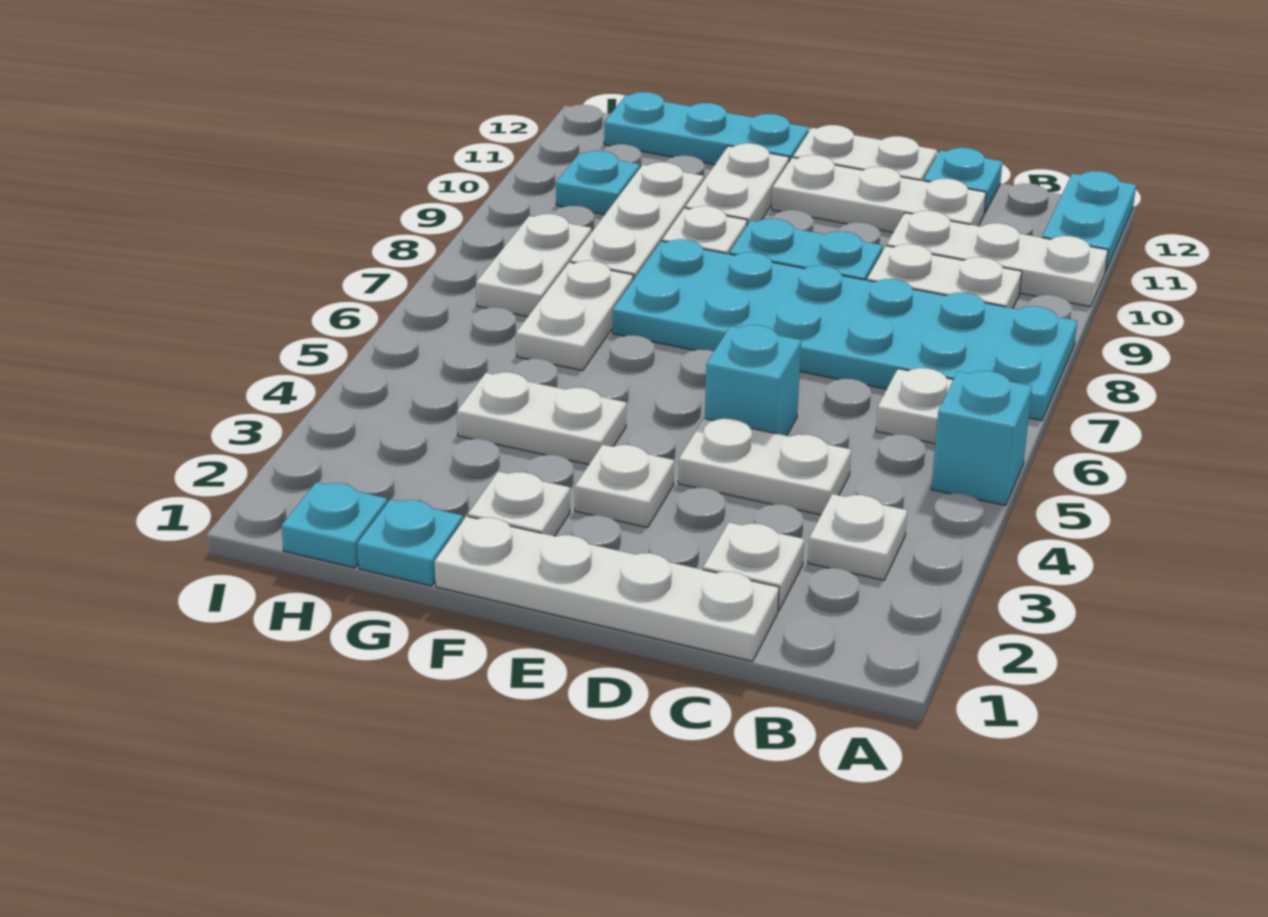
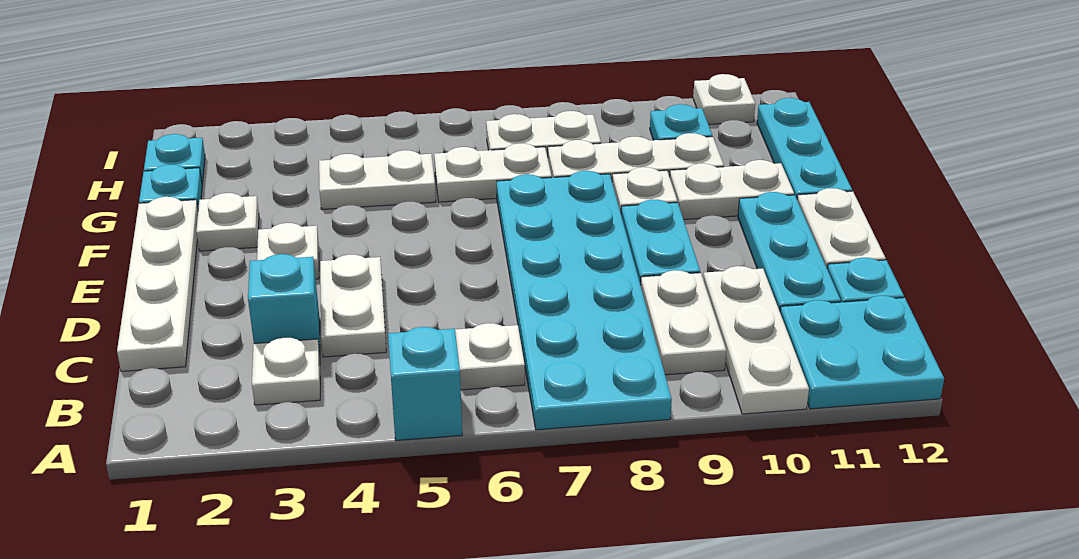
cyan 1x2 plate [1042,171,1136,272] -> cyan 2x2 plate [780,296,944,409]
white 1x1 plate [703,522,804,611] -> white 1x1 plate moved to [693,74,755,125]
white 1x3 plate [772,155,986,232] -> cyan 1x3 plate [738,192,841,311]
cyan 1x1 brick [705,325,801,436] -> cyan 1x1 brick moved to [248,254,320,354]
white 1x2 plate [457,372,626,464] -> white 1x2 plate turned to [319,150,436,209]

